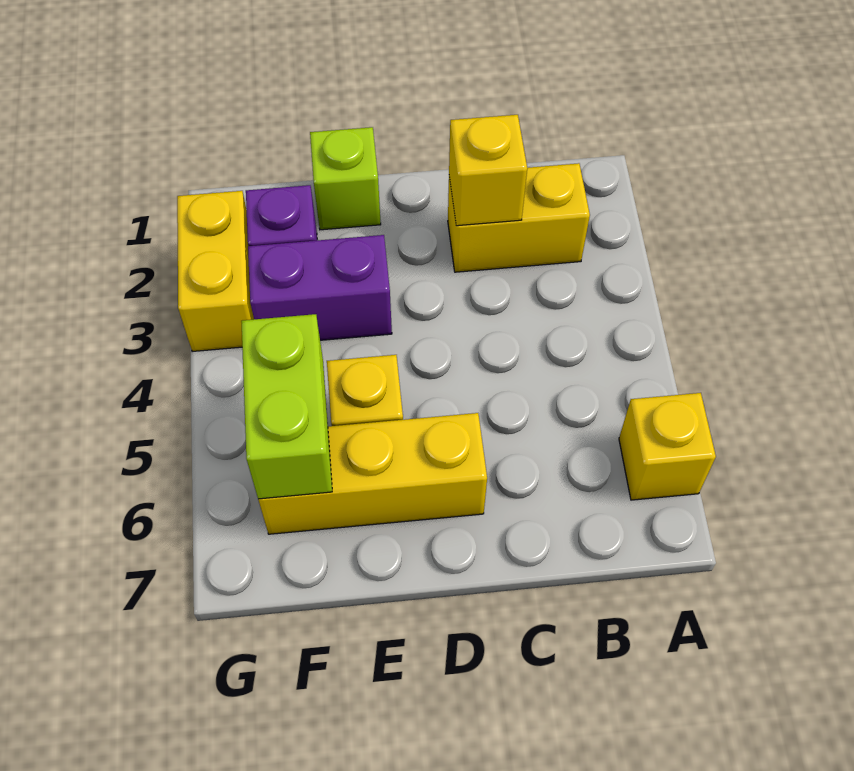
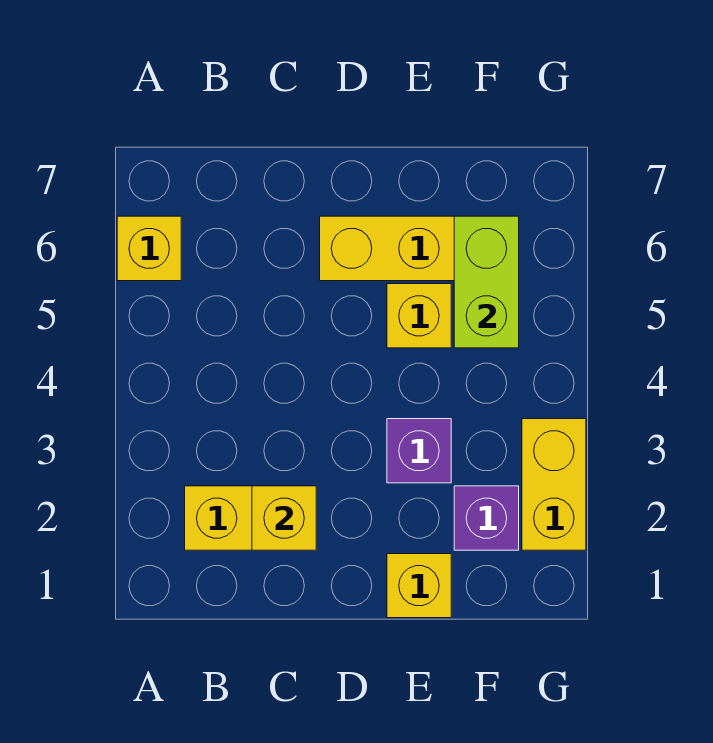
lime 1x1 brick [310,127,381,230] -> yellow 1x1 brick [387,554,451,618]
purple 1x2 brick [248,235,392,340] -> purple 1x1 brick [387,419,451,483]

